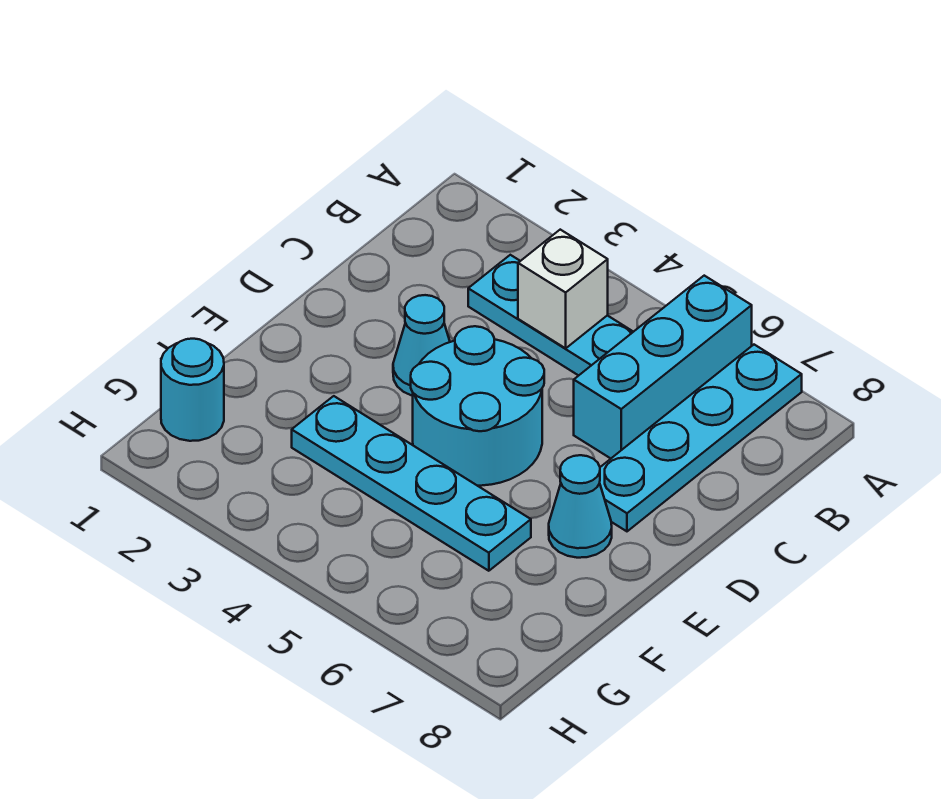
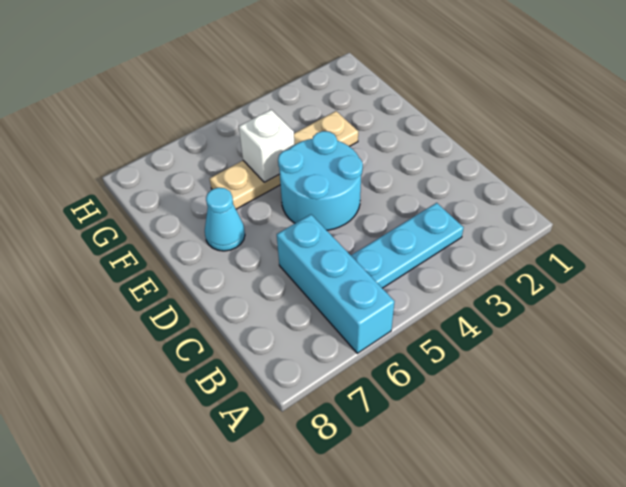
cyan 1x4 plate [600,345,802,531] -> none
white 1x1 brick [518,230,608,348] -> white 1x1 brick moved to [239,110,295,182]
cyan 1x1 cone [393,295,450,396] -> none
cyan 1x4 plate [292,396,531,571] -> tan 1x4 plate [210,111,358,209]
cyan 1x1 round brick [161,339,224,441] -> none

